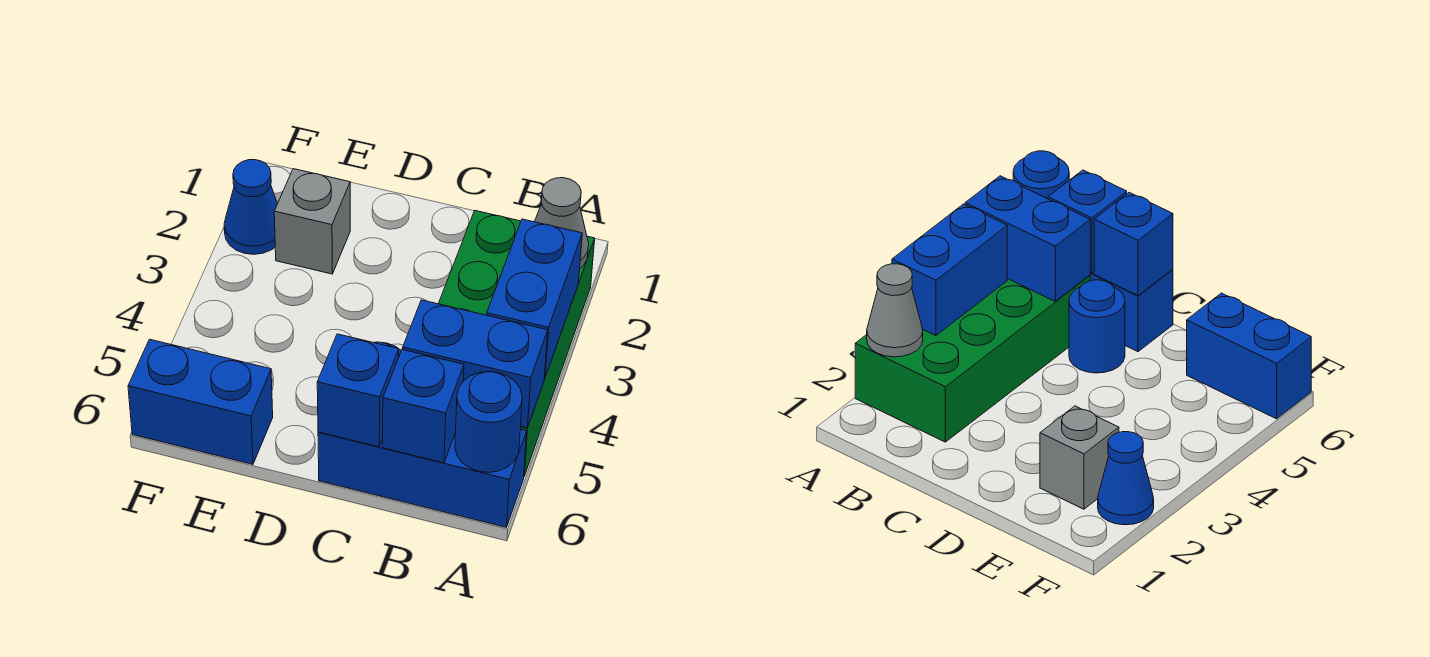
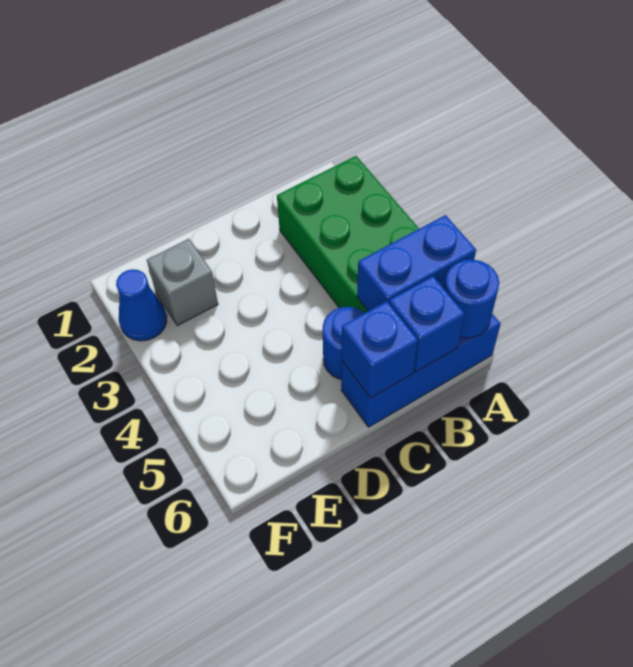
grey 1x1 cone [535,178,589,268] -> none
blue 1x2 brick [487,219,582,377] -> none
blue 1x2 brick [128,339,273,464] -> none

